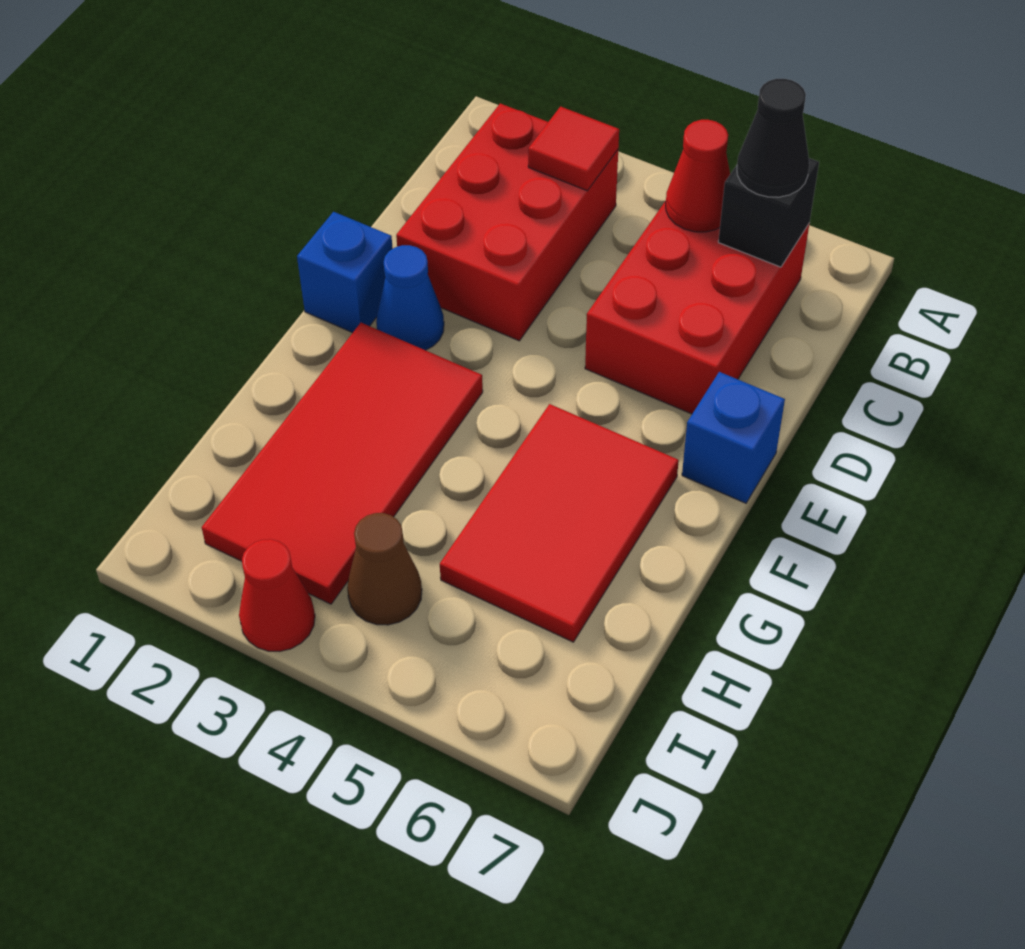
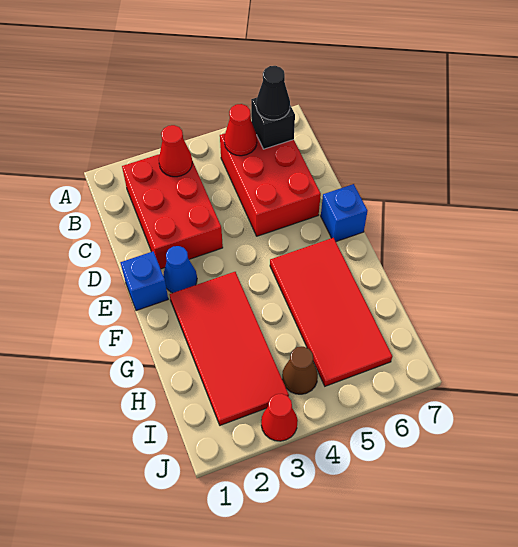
red 1x1 tile [528,107,619,191] -> red 1x1 cone [159,125,192,177]
red 2x3 tile [440,404,679,642] -> red 2x4 tile [270,238,392,386]

